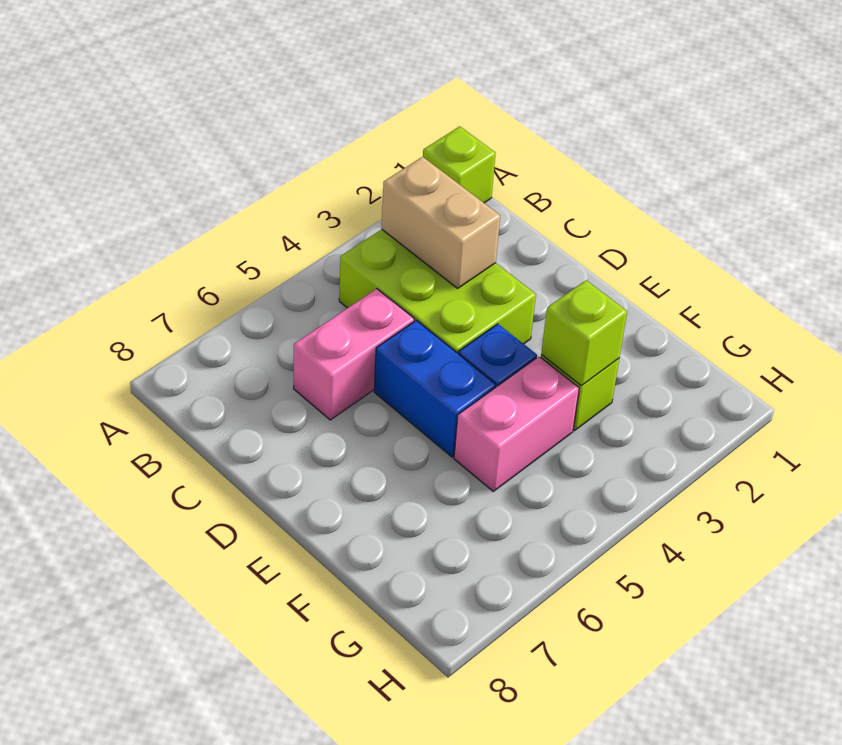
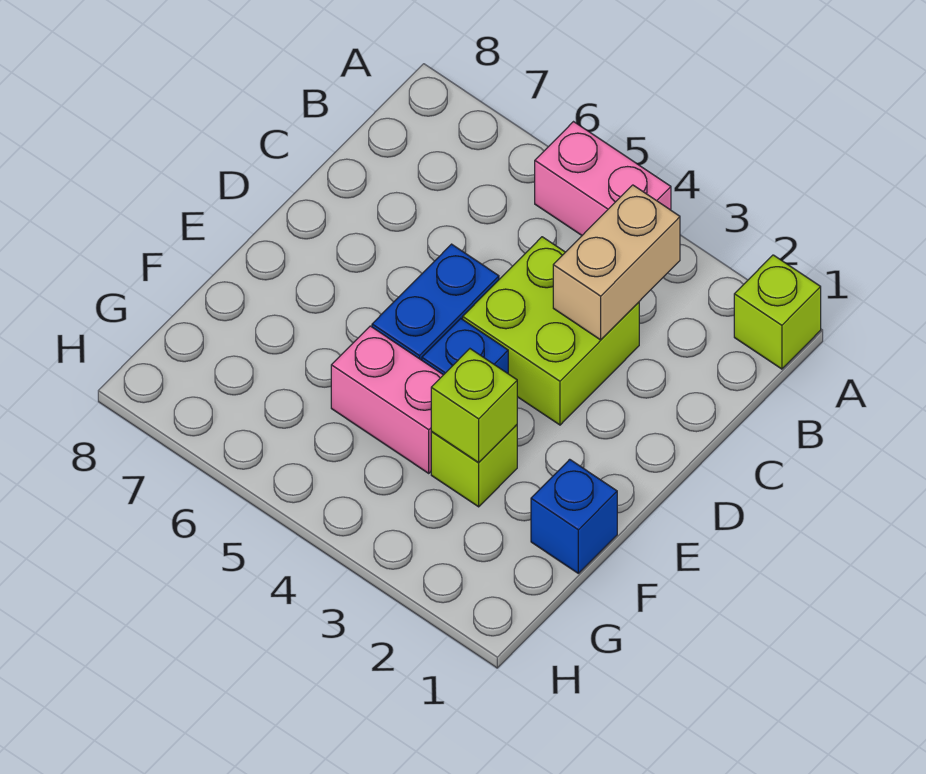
lime 2x3 brick [339,229,536,353] -> lime 2x2 brick [463,237,639,425]
pink 1x2 brick [294,289,414,420] -> pink 1x2 brick moved to [535,122,671,235]
none -> blue 1x1 brick [531,459,617,573]

